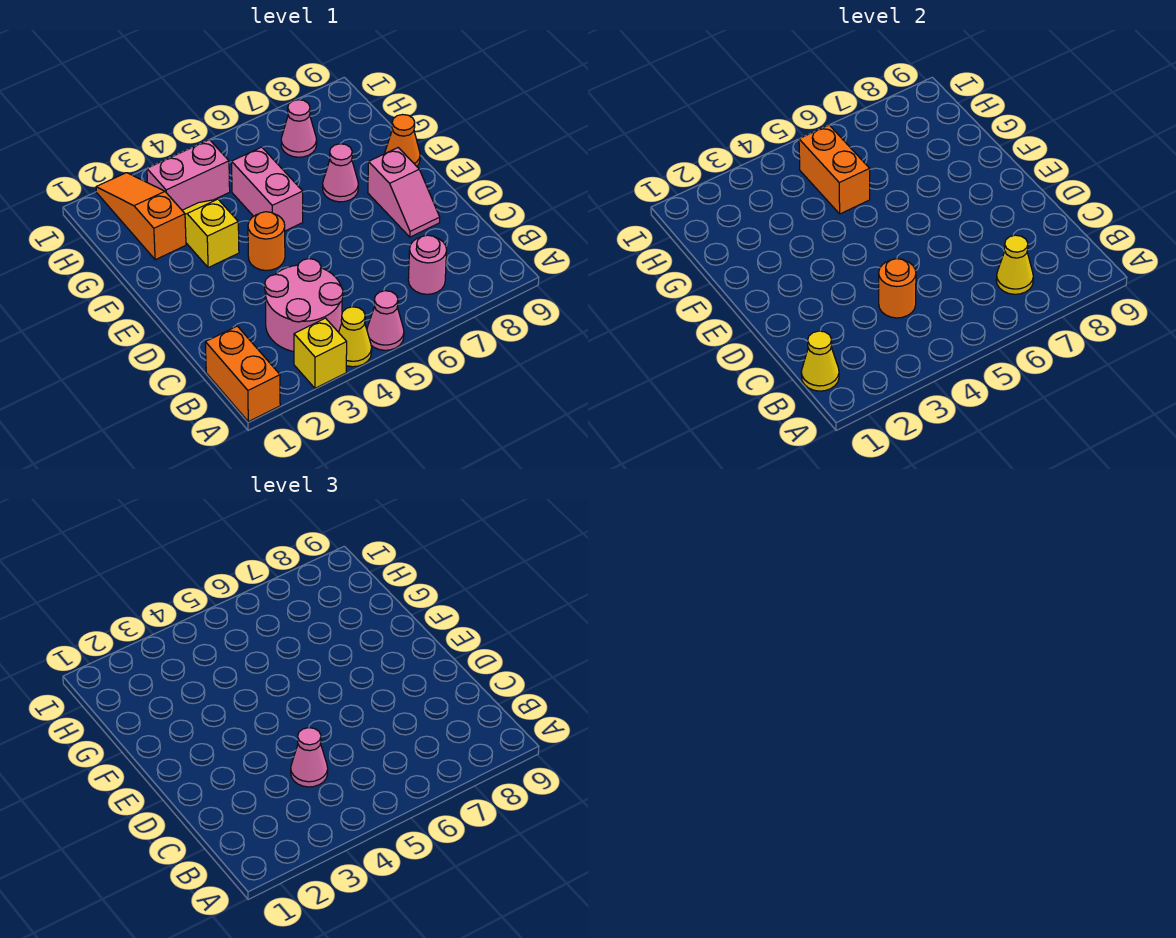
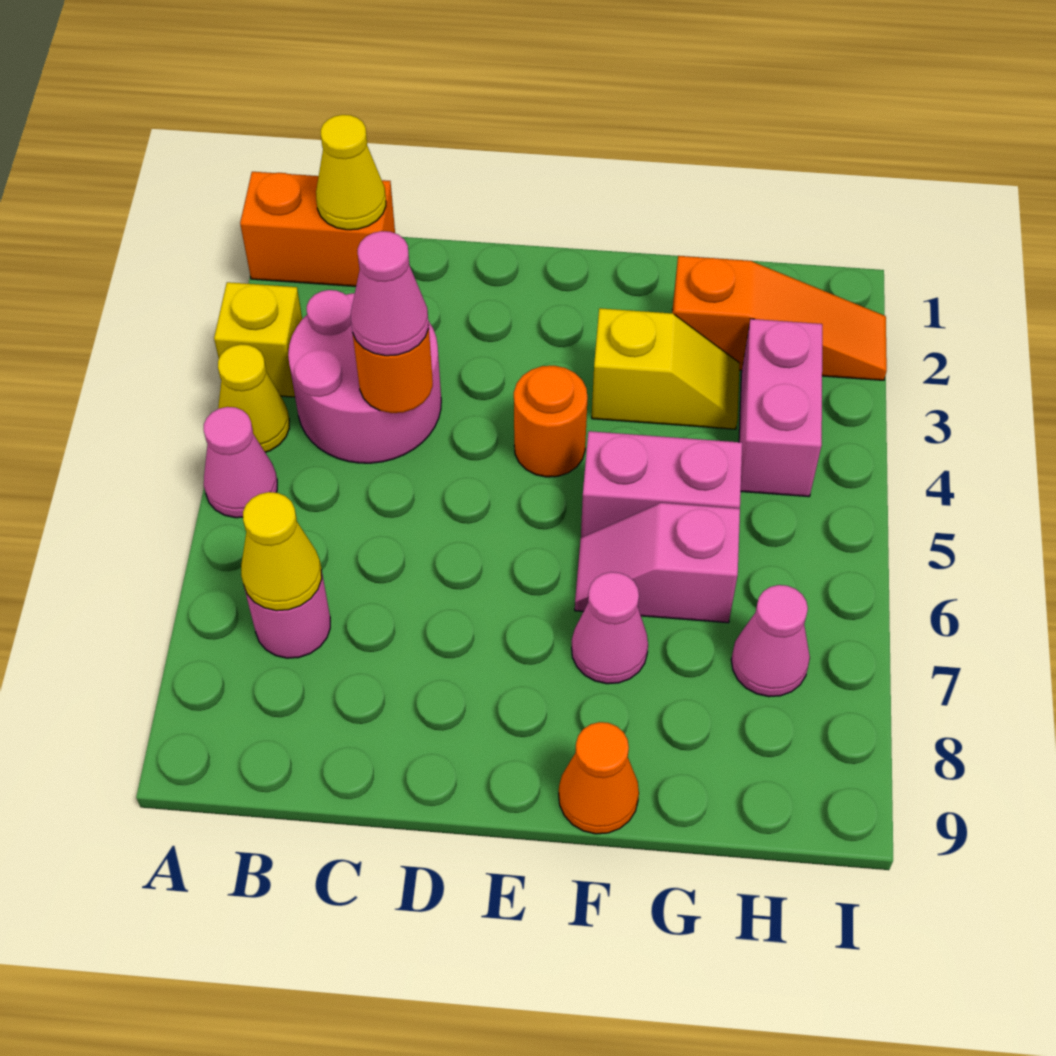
pink 1x2 slope [368,148,440,237] -> pink 1x2 slope moved to [575,503,740,623]
orange 1x2 brick [799,125,870,214] -> none

